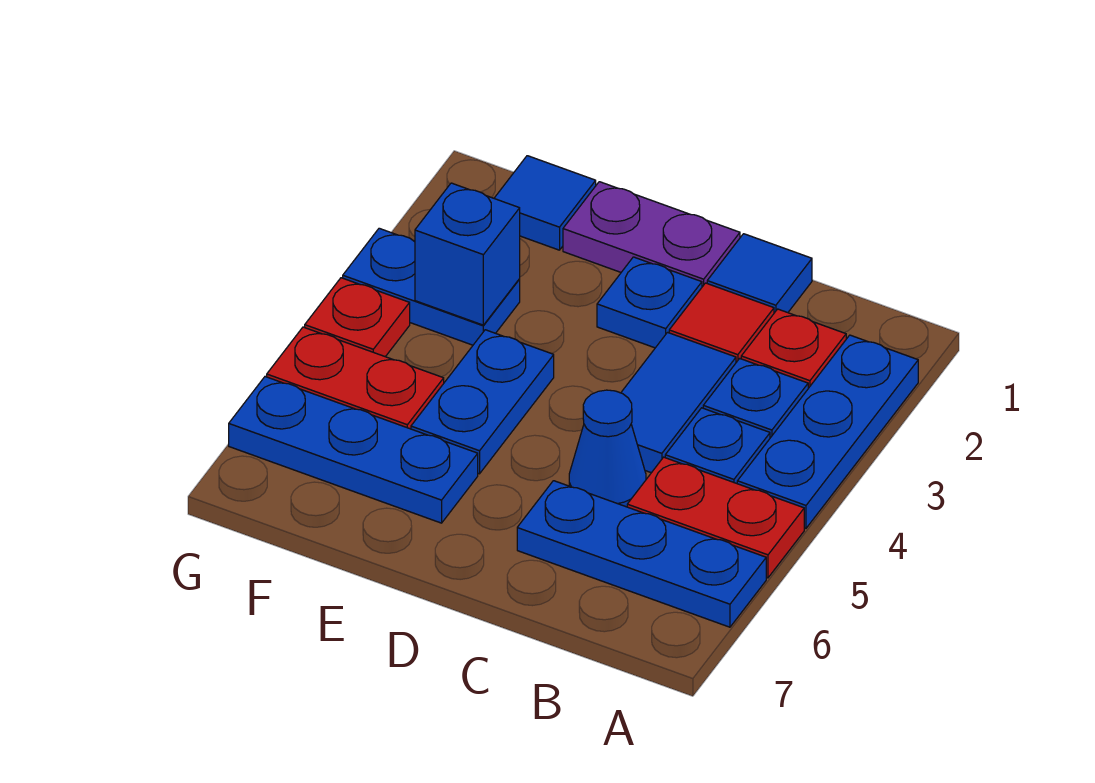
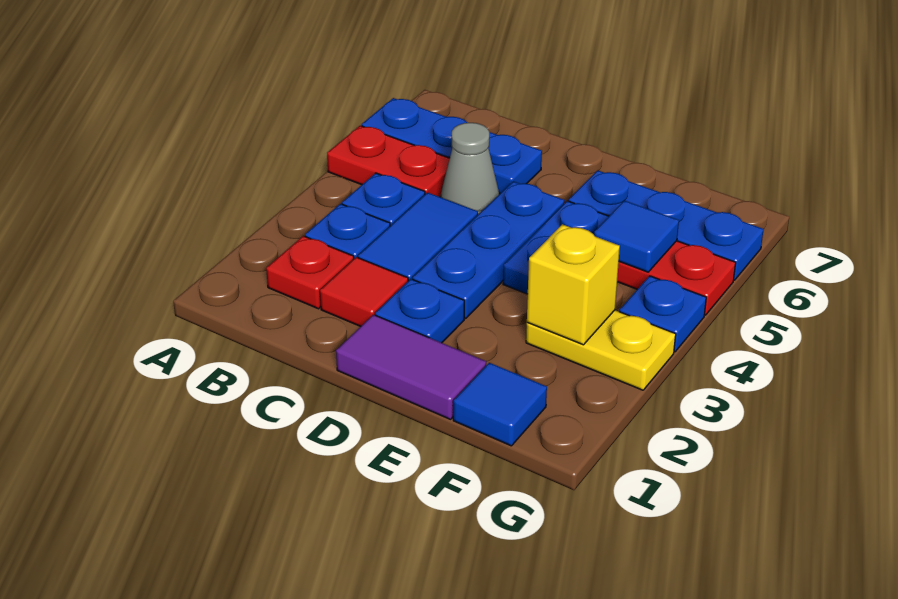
blue 1x3 plate [737,335,918,528] -> blue 1x3 plate moved to [413,181,565,319]
blue 1x1 tile [707,234,812,313] -> blue 1x1 tile moved to [594,201,679,272]
blue 1x1 cone [569,390,646,507] -> grey 1x1 cone [440,123,499,214]
purple 1x2 plate [563,182,740,287] -> purple 1x2 tile [336,315,486,419]
blue 1x2 plate [343,228,520,345] -> yellow 1x2 plate [526,310,676,390]
blue 1x1 brick [415,183,520,325] -> yellow 1x1 brick [527,224,620,345]
red 1x1 plate [305,278,410,357] -> blue 1x1 plate [619,276,706,352]

